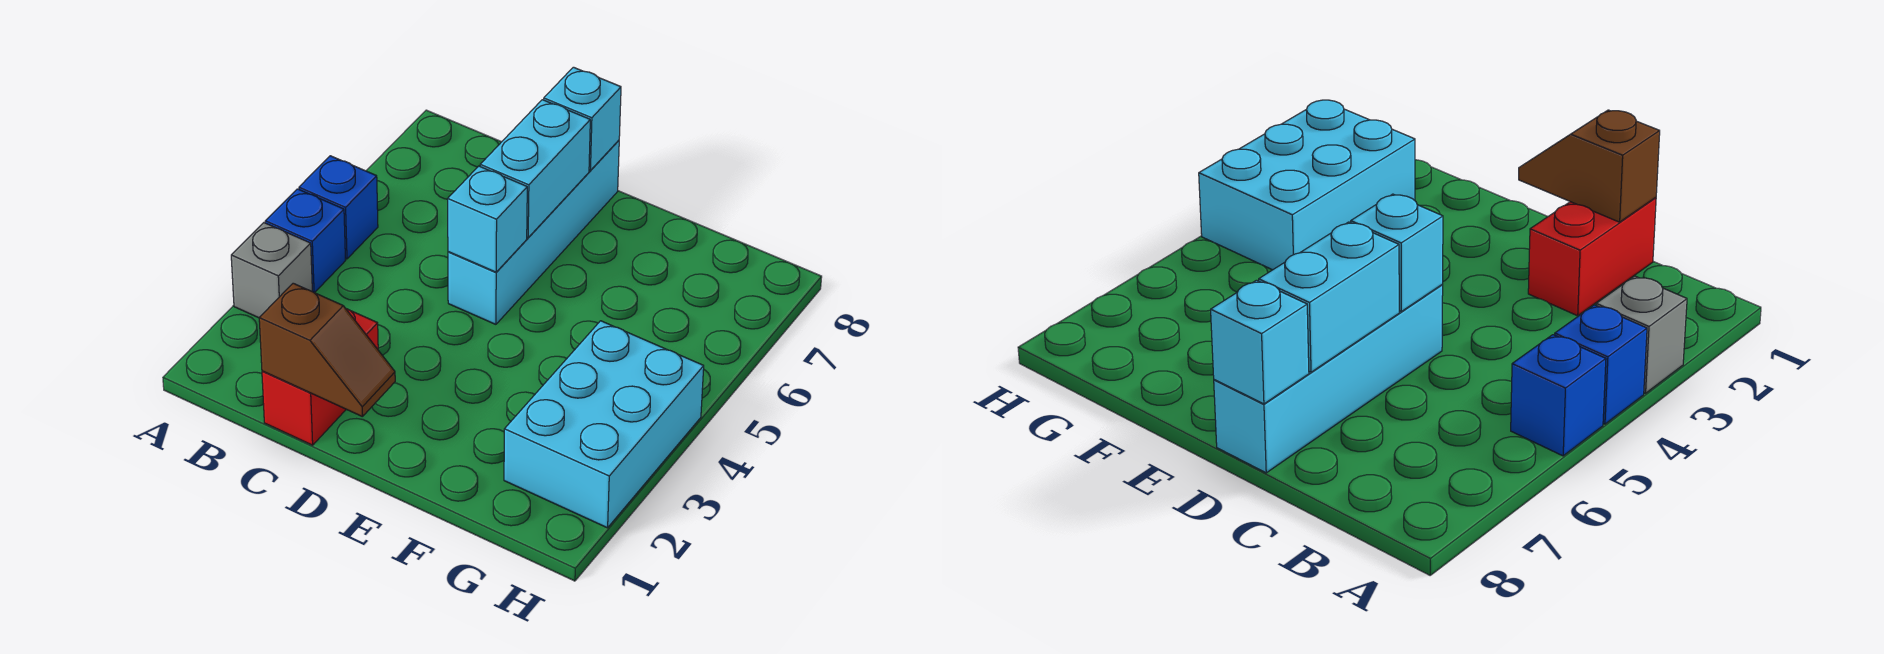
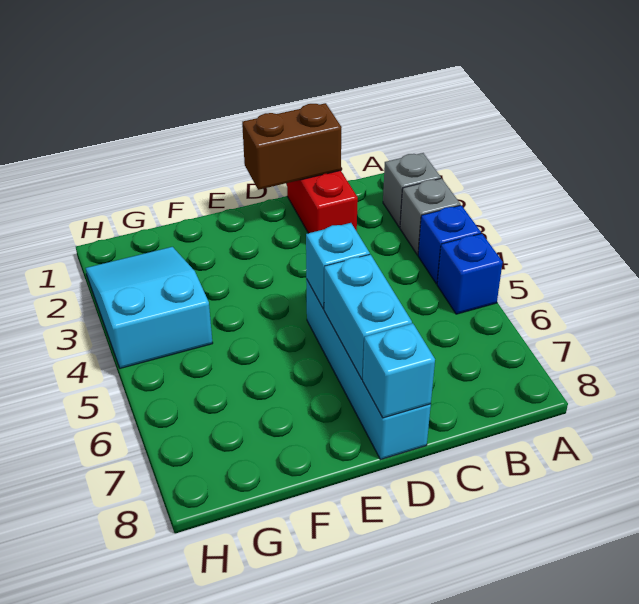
none -> grey 1x1 brick [383,153,441,227]
brown 1x2 slope [259,283,395,417] -> brown 1x2 brick [242,103,342,190]
cyan 2x3 brick [504,321,704,528] -> cyan 2x3 slope [86,247,213,368]

